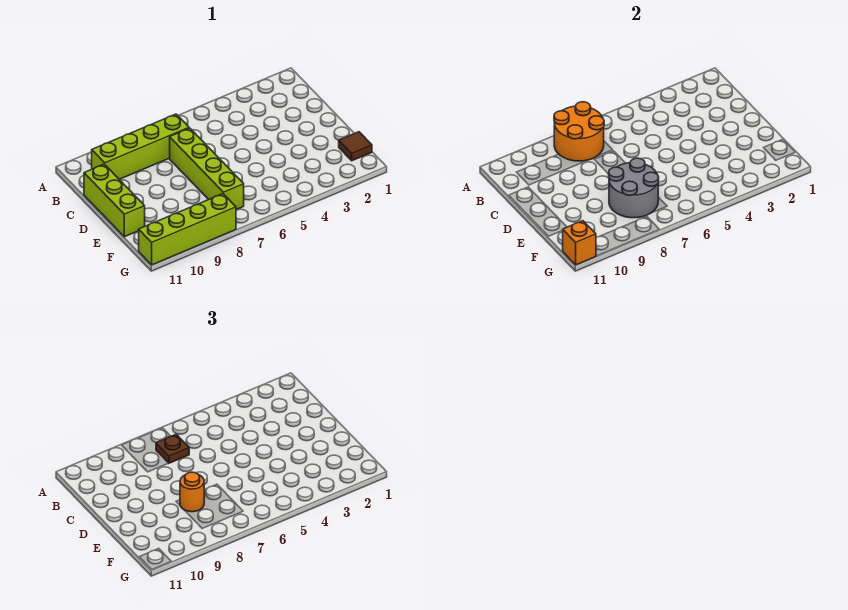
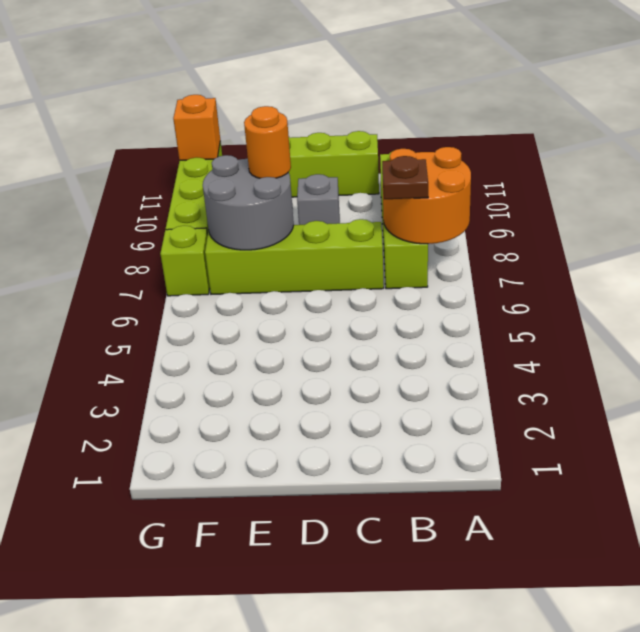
none -> grey 1x1 brick [297,174,340,225]
brown 1x1 tile [339,132,372,161] -> none
none -> lime 1x1 brick [160,226,210,296]

